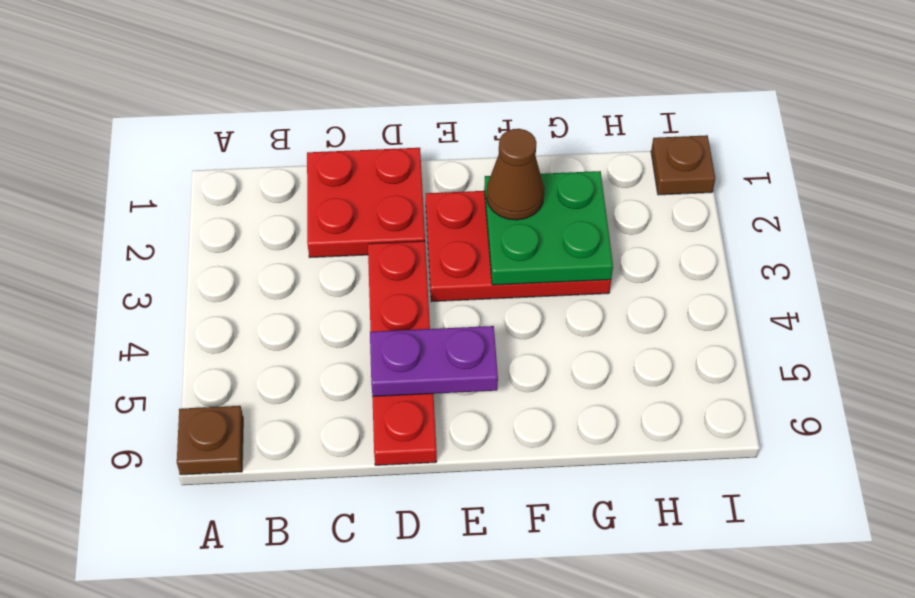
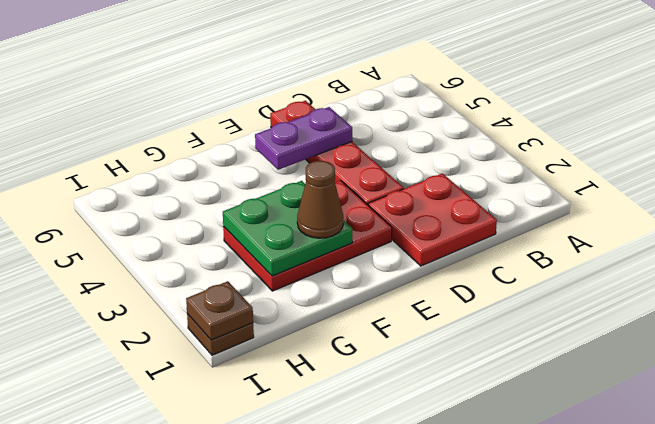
brown 1x1 plate [177,406,243,475] -> brown 1x1 plate moved to [186,281,253,340]

